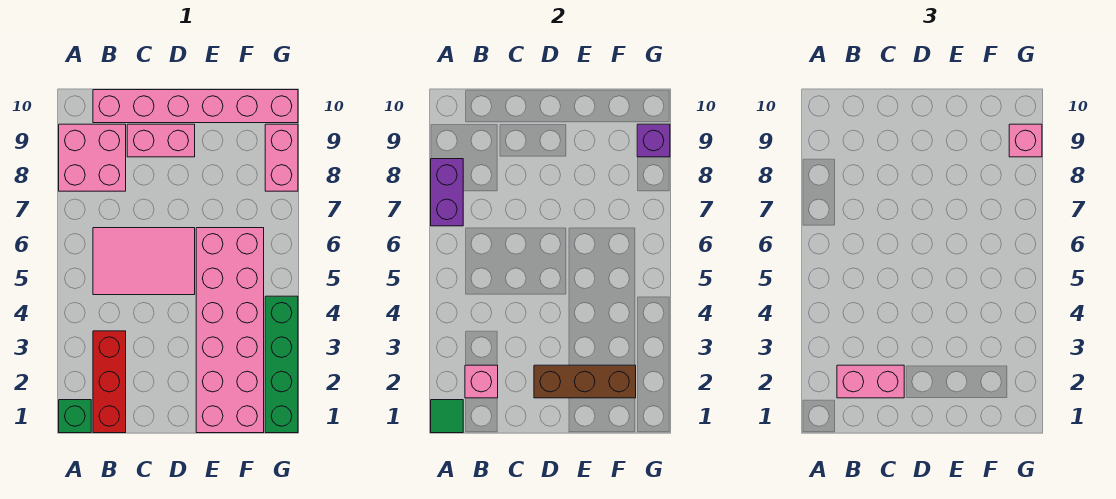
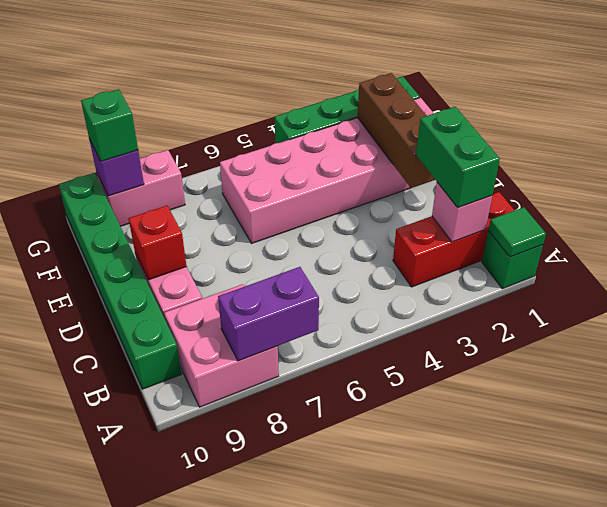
pink 1x2 brick [837,365,904,398] -> green 1x2 brick [416,107,500,208]
pink 2x3 tile [93,228,195,295] -> none
pink 1x6 brick [93,90,298,123] -> green 1x6 brick [59,173,181,389]
none -> red 1x1 brick [128,206,187,280]
pink 1x1 brick [1009,124,1042,157] -> green 1x1 brick [81,89,138,161]

